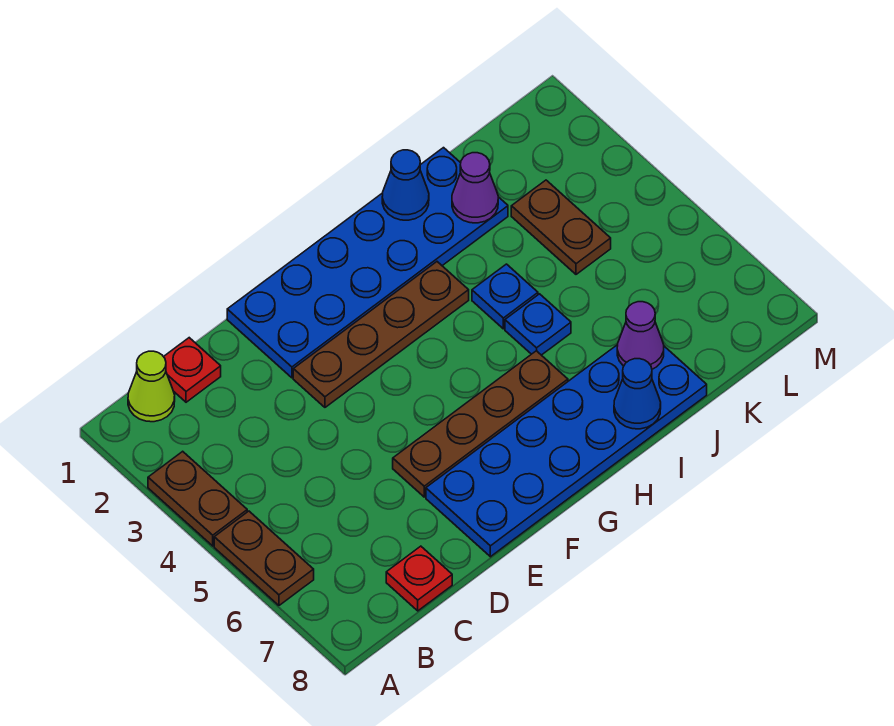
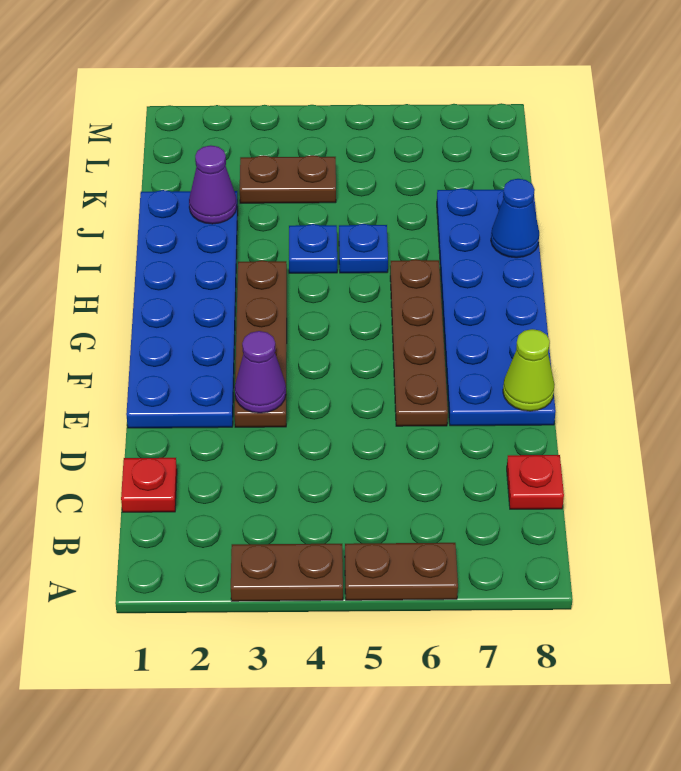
lime 1x1 cone [128,351,175,422] -> lime 1x1 cone moved to [503,329,555,411]
blue 1x1 cone [382,150,429,220] -> none
purple 1x1 cone [617,302,664,369] -> purple 1x1 cone moved to [235,331,286,413]

